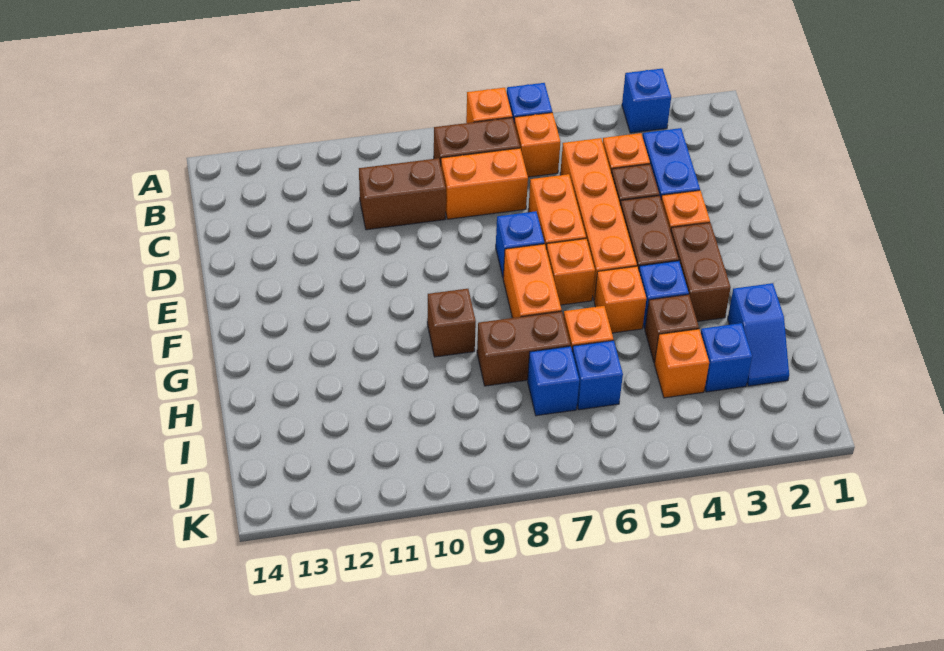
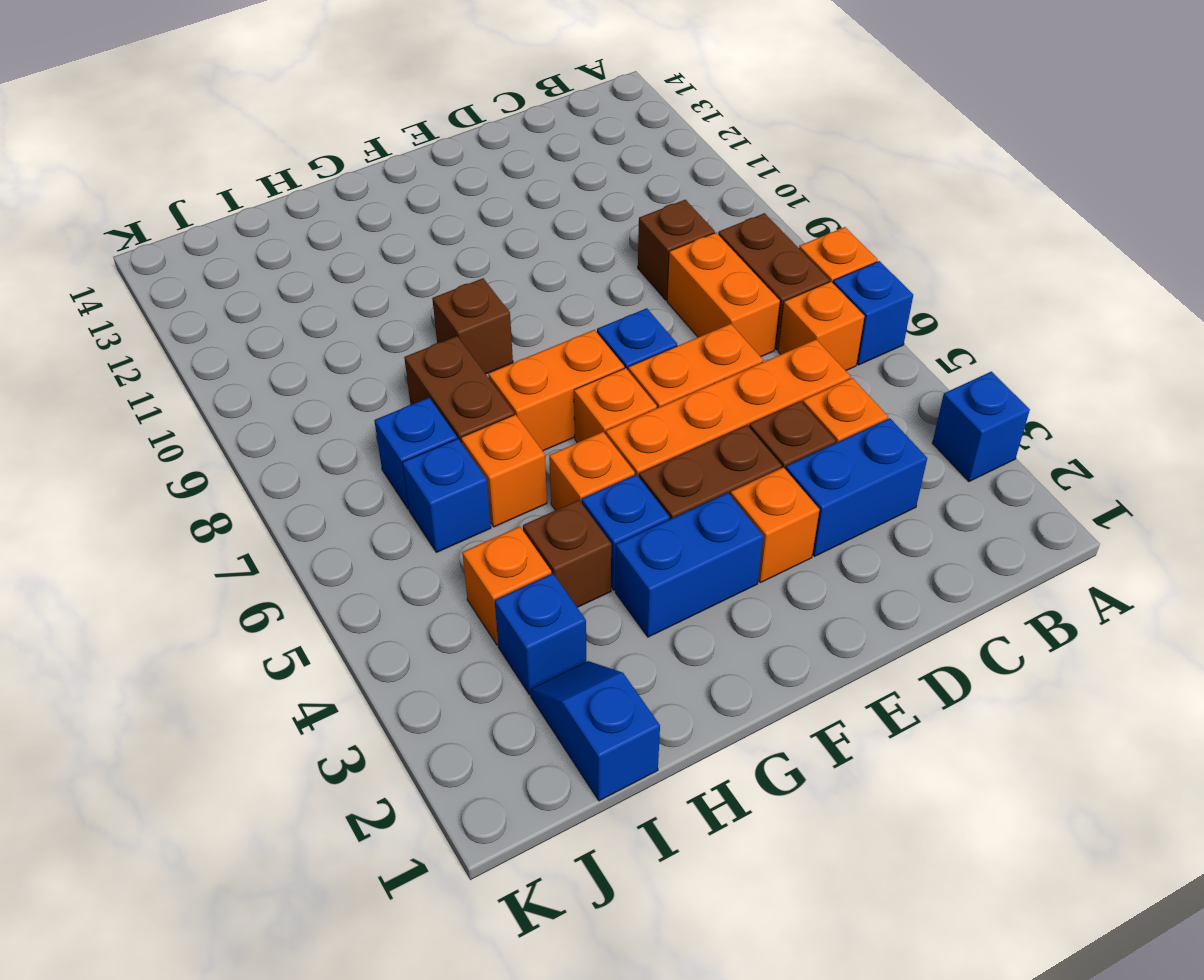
brown 1x2 brick [359,158,446,230] -> brown 1x1 brick [638,200,715,300]
brown 1x2 brick [671,223,731,321] -> blue 1x2 brick [615,493,763,637]
blue 1x2 slope [728,283,789,386] -> blue 1x2 slope turned to [530,661,660,801]

